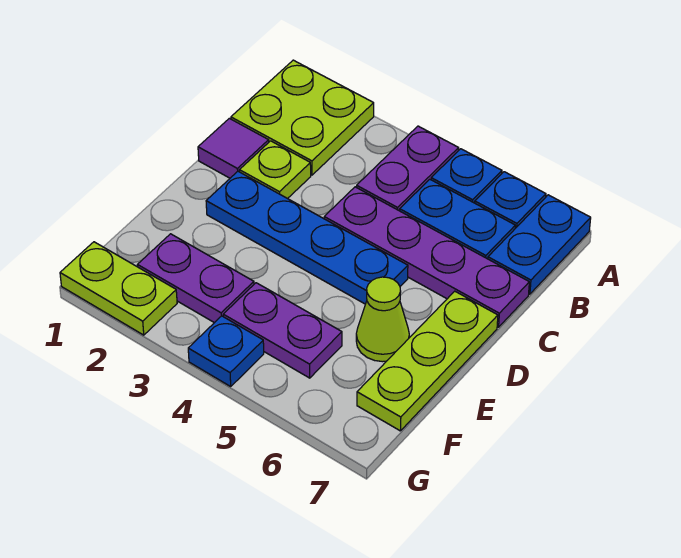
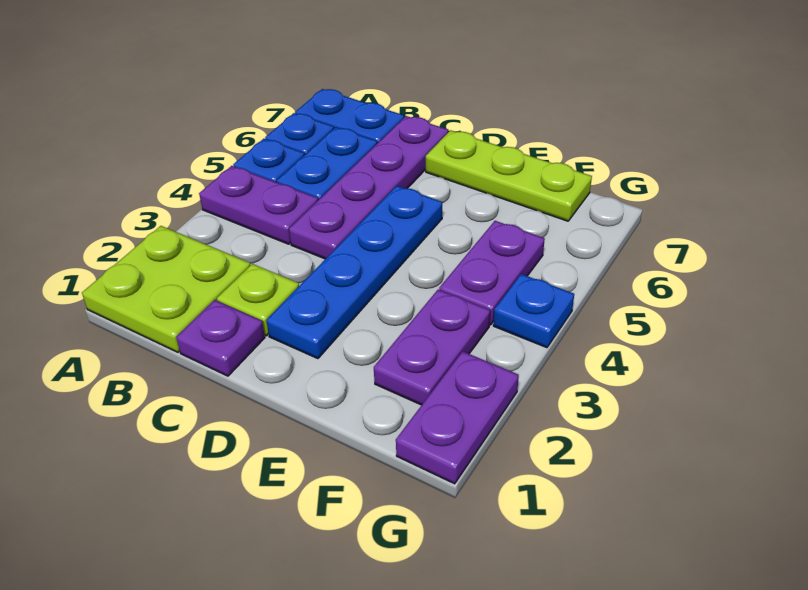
purple 1x1 tile [198,118,269,178] -> purple 1x1 plate [176,300,265,376]
lime 1x1 cone [356,277,409,362] -> none
lime 1x2 plate [60,242,177,335] -> purple 1x2 plate [396,351,519,484]

